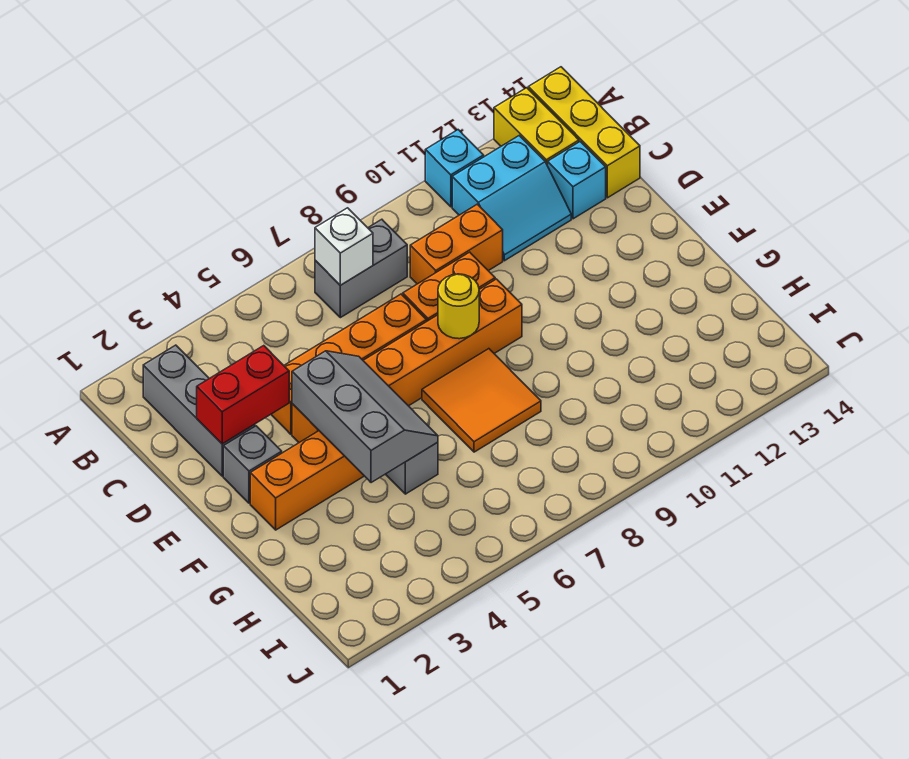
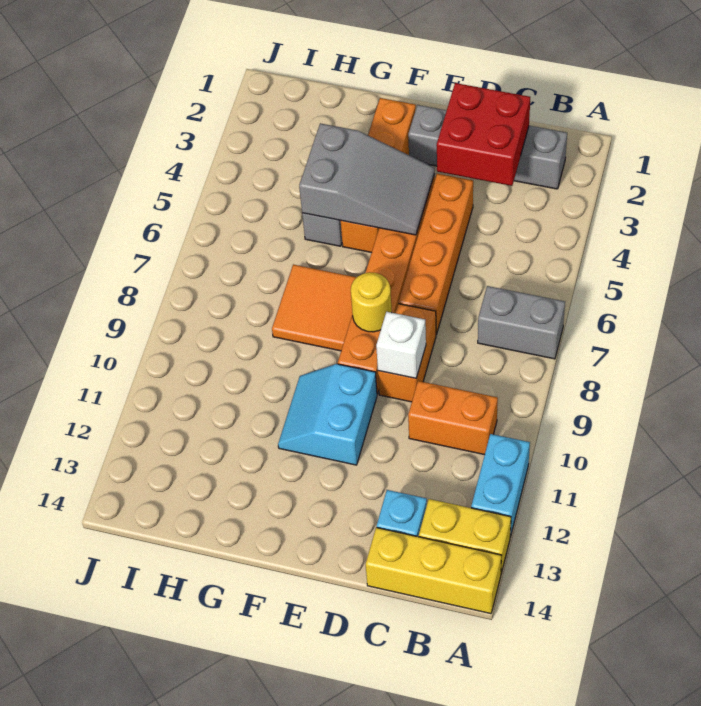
cyan 1x1 brick [425,130,484,207] -> cyan 1x2 brick [471,434,530,537]
grey 1x2 brick [315,219,407,318] -> grey 1x2 brick turned to [478,286,565,359]
white 1x1 brick [315,208,373,285] -> white 1x1 brick moved to [376,312,426,378]
cyan 2x2 slope [452,136,571,261] -> cyan 2x2 slope moved to [278,364,377,465]
orange 1x2 brick [410,204,503,284] -> orange 1x2 brick turned to [408,381,498,455]
red 1x2 brick [197,346,289,444] -> red 2x2 brick [437,83,530,186]
grey 2x3 slope [292,351,438,483] -> grey 2x3 slope turned to [299,123,435,235]

